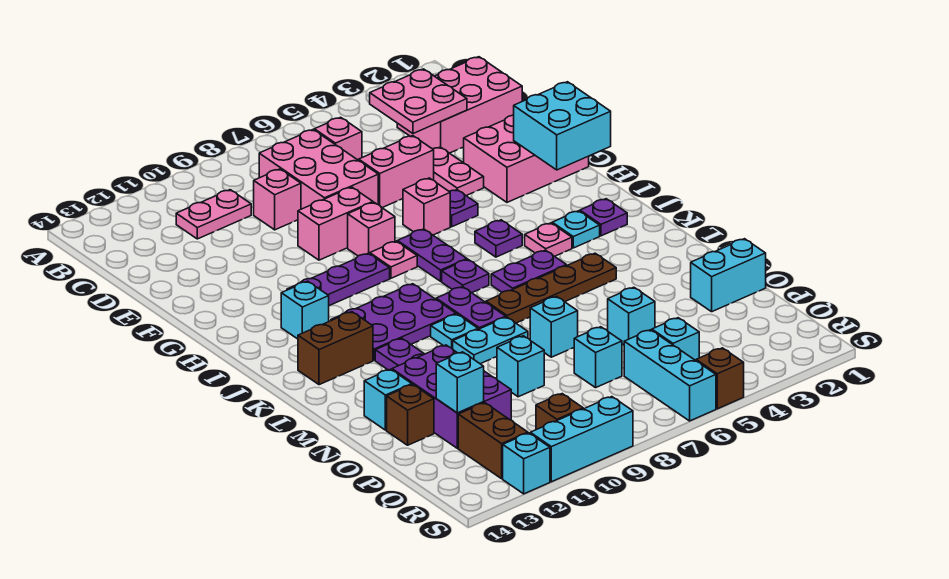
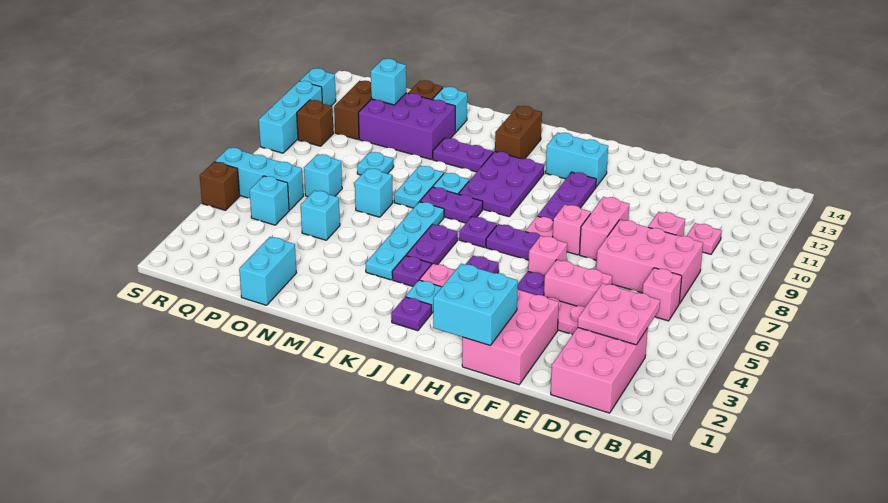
pink 1x2 plate [176,190,251,239] -> pink 1x1 plate [687,223,722,254]
pink 1x2 brick [359,136,434,208] -> pink 1x2 brick turned to [544,260,612,307]
cyan 1x1 brick [281,281,329,339] -> cyan 1x2 brick [546,133,608,187]
none -> purple 1x1 plate [392,256,431,286]
brown 1x4 plate [486,253,616,323] -> cyan 1x4 plate [366,202,444,280]
cyan 1x1 brick [497,336,544,397] -> cyan 1x1 plate [357,152,394,175]
brown 1x2 brick [458,403,528,479] -> brown 1x2 brick turned to [334,81,371,139]

